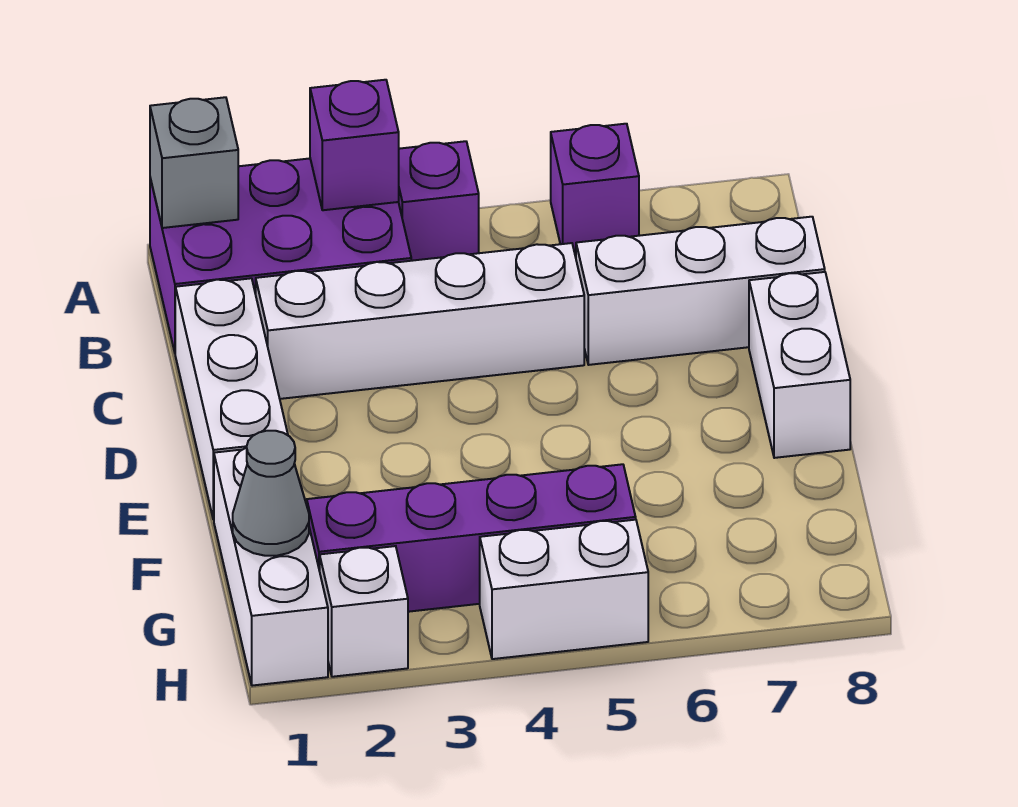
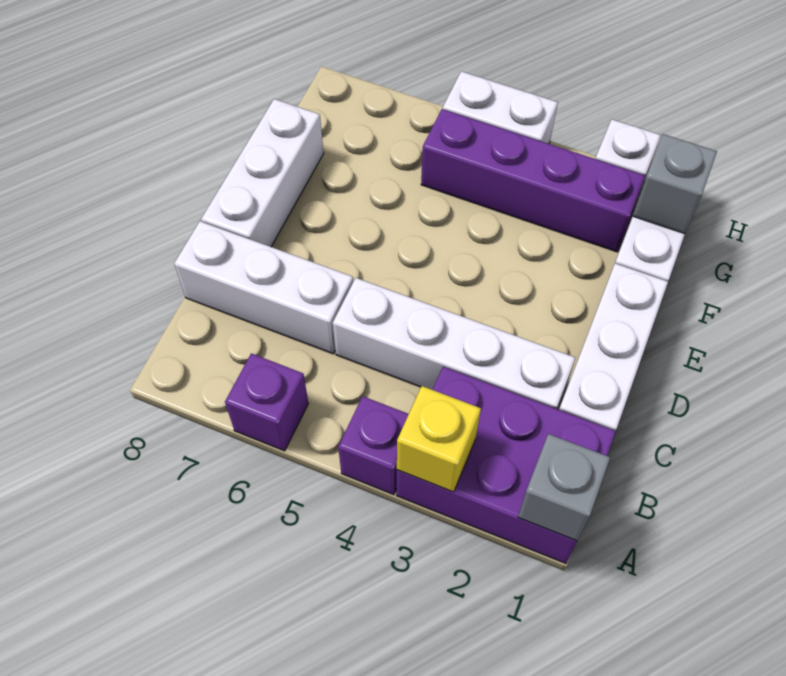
purple 1x1 brick [310,80,399,210] -> yellow 1x1 brick [397,386,481,492]
white 1x2 brick [749,272,850,458] -> white 1x3 brick [201,99,324,247]
grey 1x1 cone [233,431,309,556] -> grey 1x1 brick [633,134,717,234]

